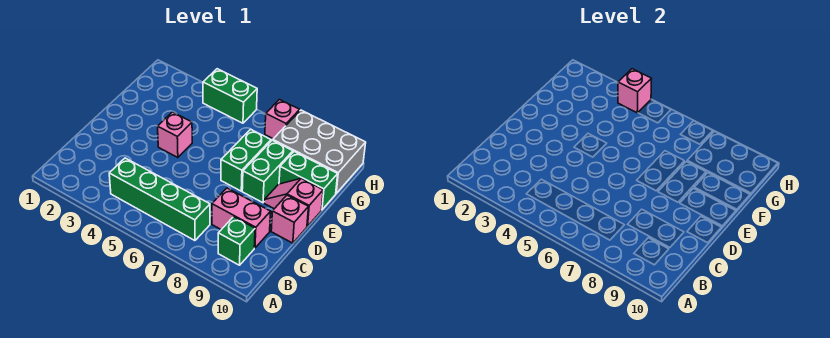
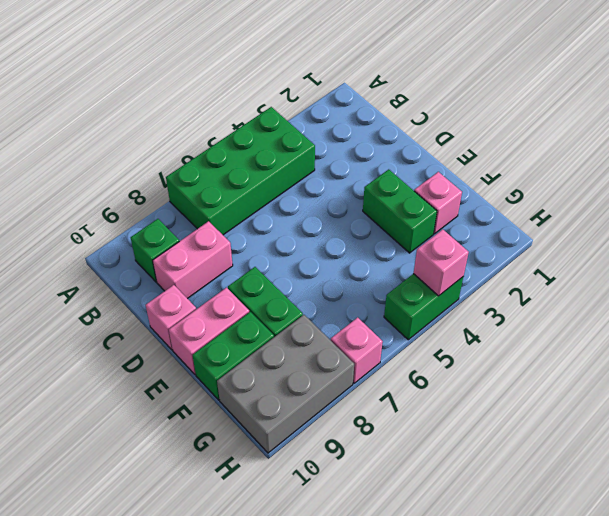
green 1x4 brick [109,158,210,241] -> green 2x4 brick [166,107,315,235]
pink 1x1 brick [158,112,192,158] -> pink 1x1 brick moved to [414,172,462,234]
green 1x2 brick [221,129,271,191] -> green 1x2 brick moved to [363,169,437,253]
pink 1x2 slope [264,179,323,226] -> pink 1x2 brick [169,288,249,374]

